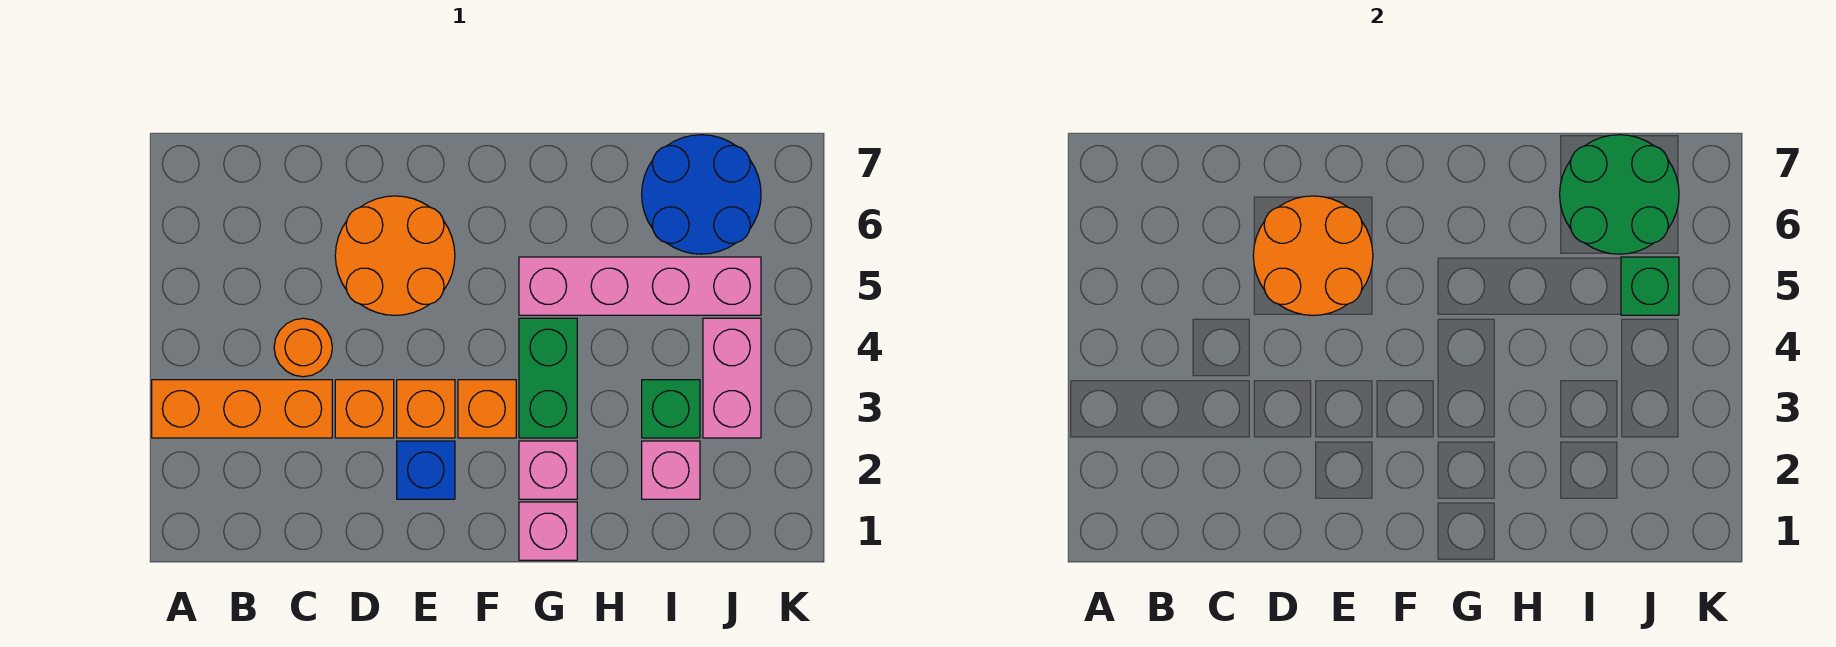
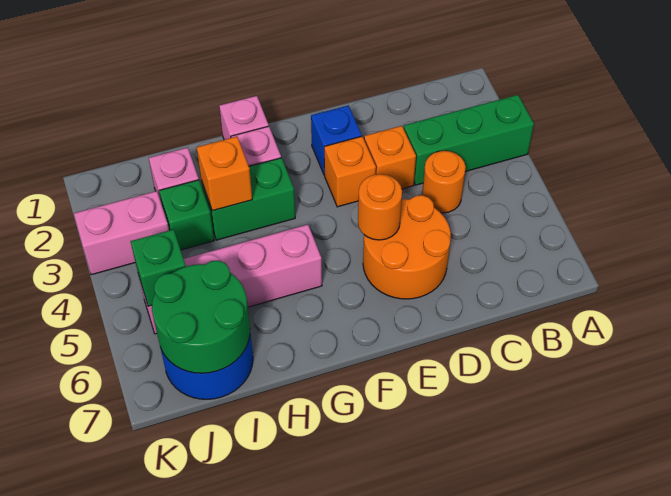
orange 1x3 brick [152,380,332,438] -> green 1x3 brick [404,95,534,185]
orange 2x2 round brick [1253,196,1373,315] -> orange 1x1 round brick [358,174,402,240]
orange 1x1 brick [458,380,516,438] -> orange 1x1 brick moved to [197,137,252,211]
green 1x2 brick [519,318,577,438] -> green 1x2 brick turned to [201,158,295,240]
pink 1x2 brick [703,318,761,438] -> pink 1x2 brick turned to [74,191,169,275]

